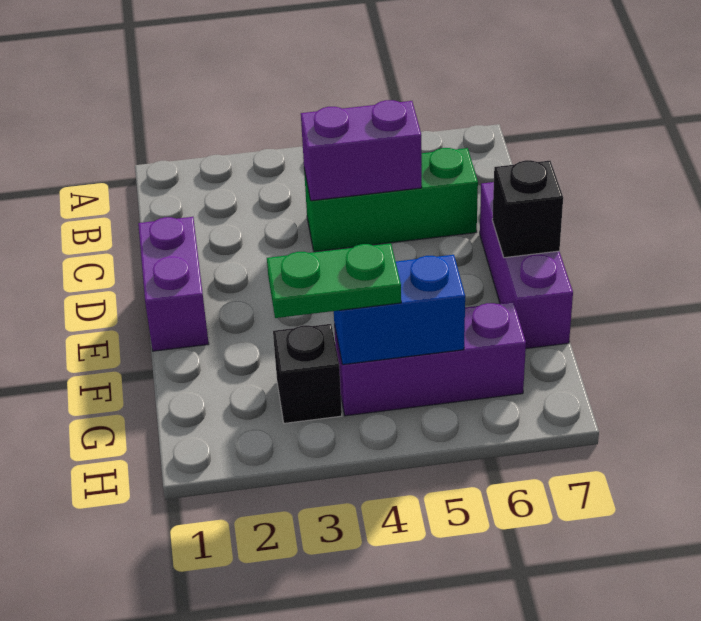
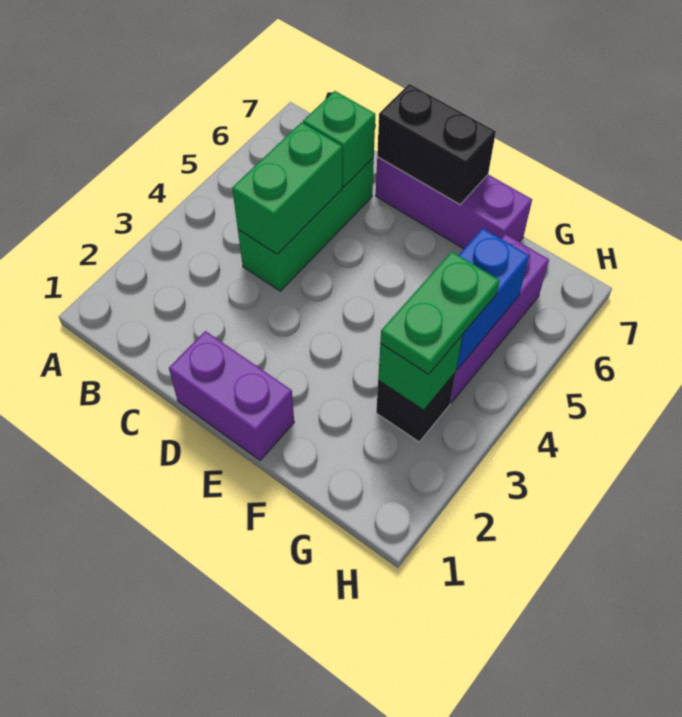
purple 1x2 brick [301,100,422,201] -> green 1x2 brick [232,122,342,254]
none -> green 1x1 brick [303,91,375,187]
black 1x1 brick [492,160,563,258] -> black 1x2 brick [377,84,496,205]
none -> green 1x1 brick [378,336,462,410]

